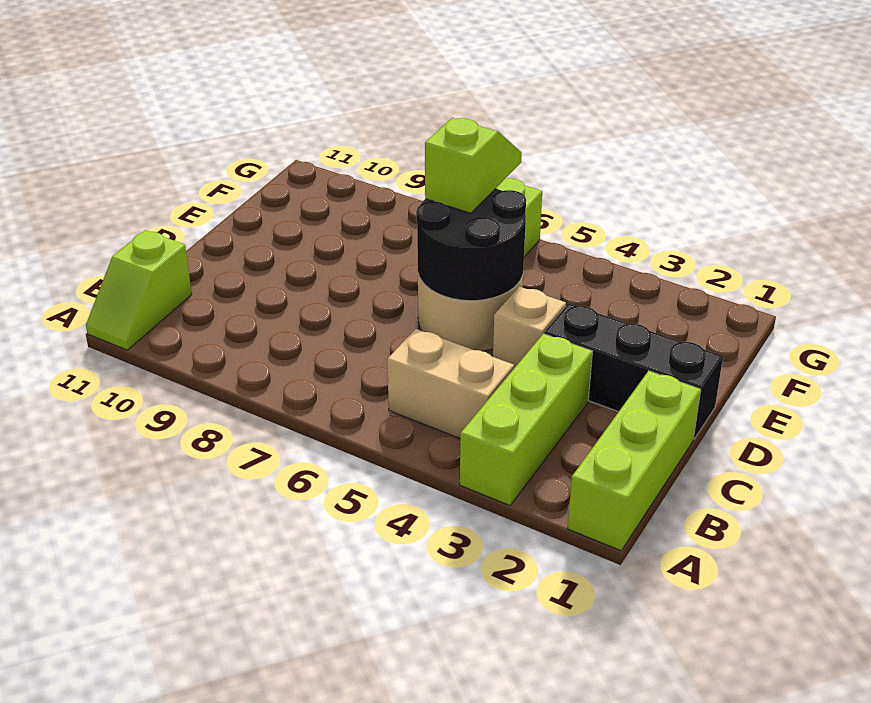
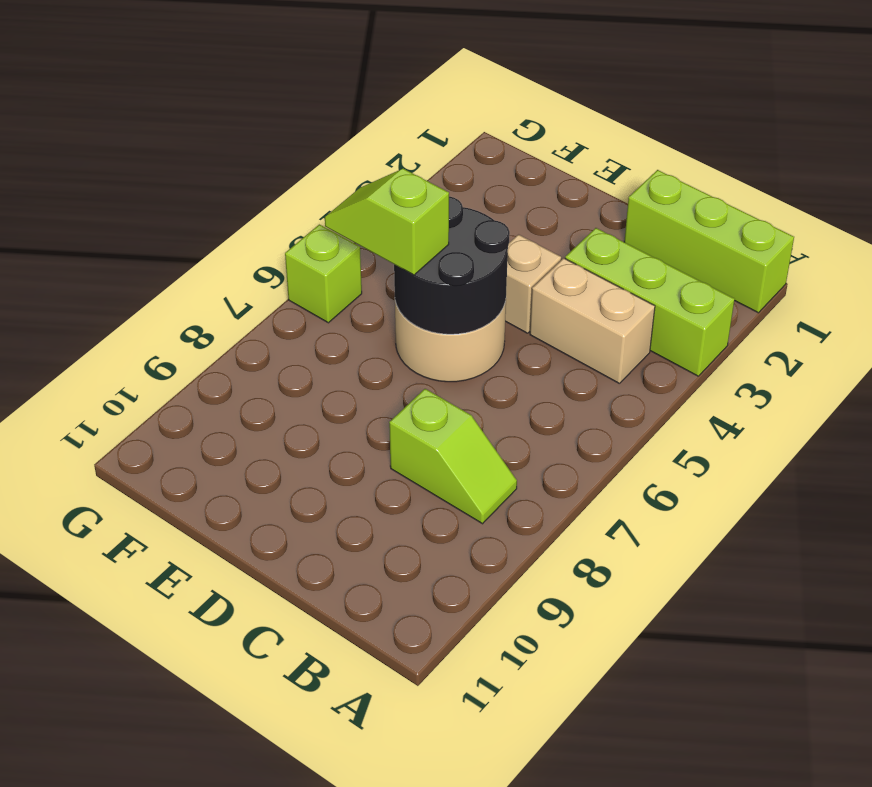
lime 1x2 slope [86,230,192,350] -> lime 1x2 slope moved to [389,389,517,524]
tan 1x2 brick [387,329,514,438] -> tan 1x2 brick turned to [530,258,655,384]
black 1x3 brick [544,303,723,439] -> none

